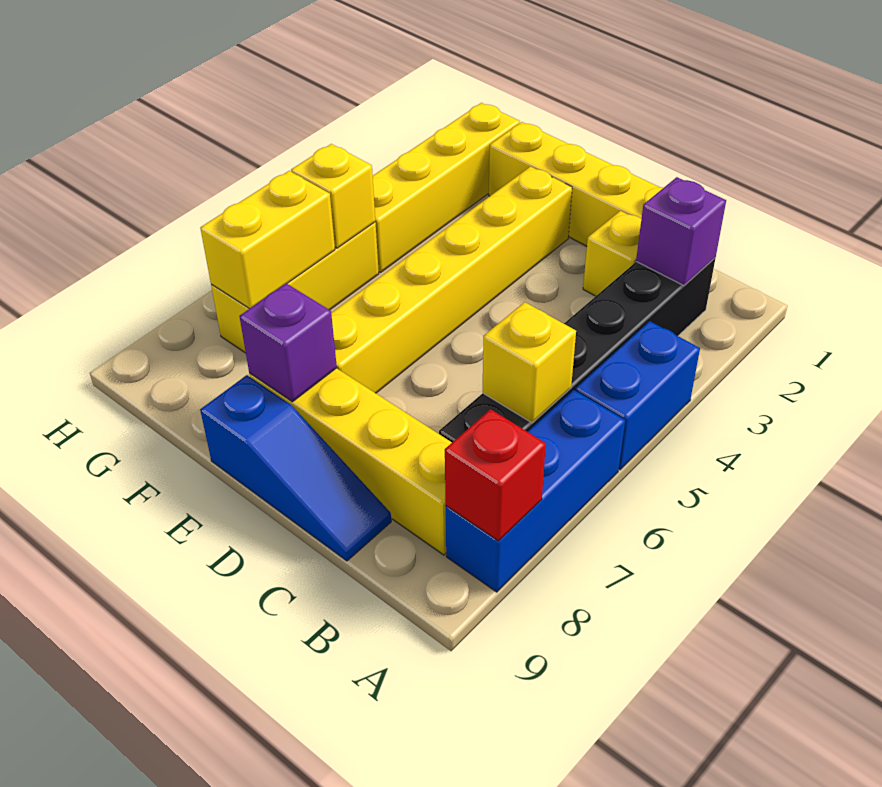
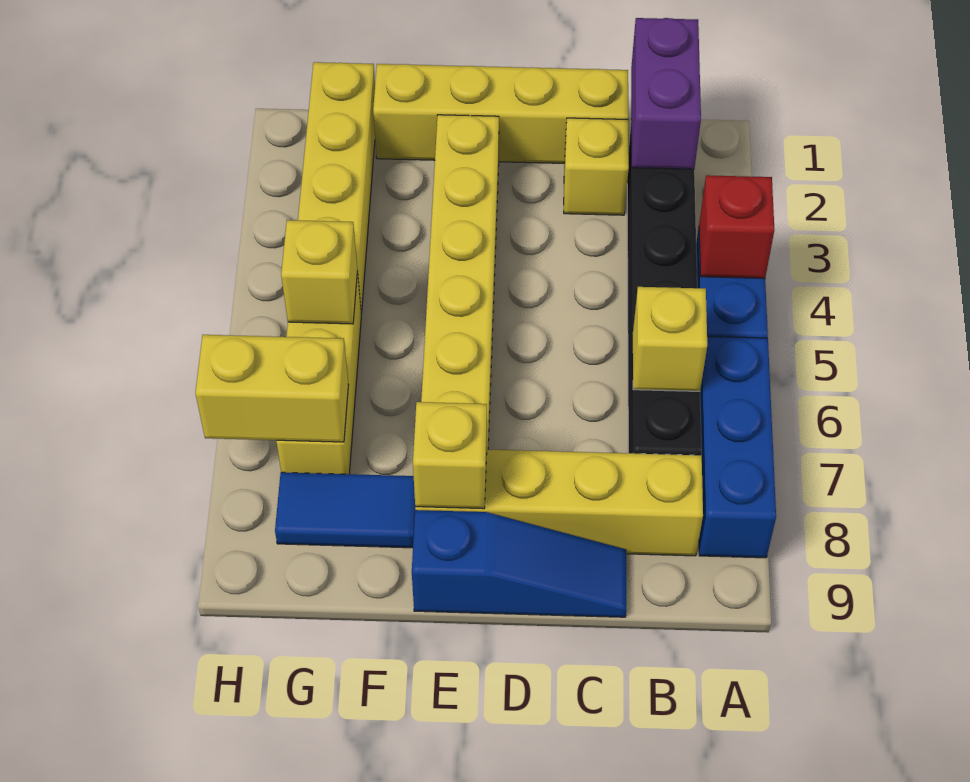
red 1x1 brick [445,409,546,541] -> red 1x1 brick moved to [699,175,774,278]
purple 1x1 brick [636,177,726,286] -> purple 1x2 brick [631,18,701,169]
purple 1x1 brick [239,283,337,402] -> yellow 1x1 brick [413,402,487,509]
none -> blue 1x2 tile [275,472,415,548]
yellow 1x2 brick [200,171,335,309] -> yellow 1x2 brick turned to [195,335,349,442]

